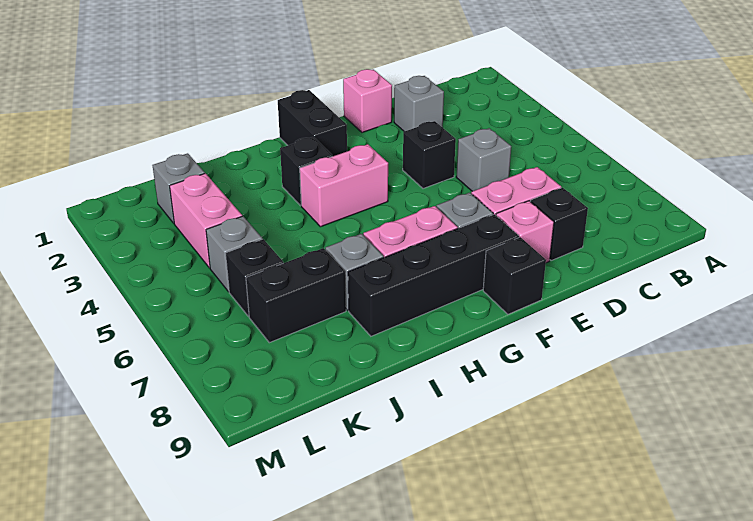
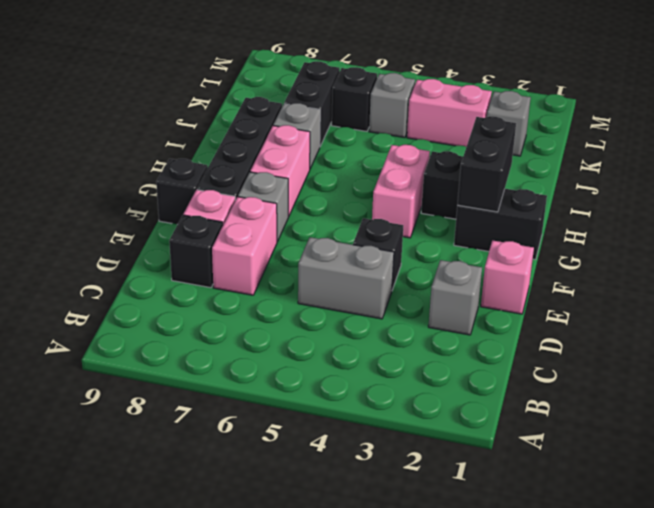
grey 1x1 brick [456,128,511,191] -> grey 1x2 brick [298,237,394,319]
none -> black 1x2 brick [457,116,516,212]

